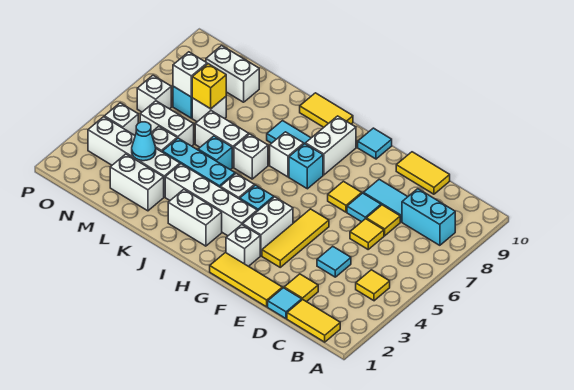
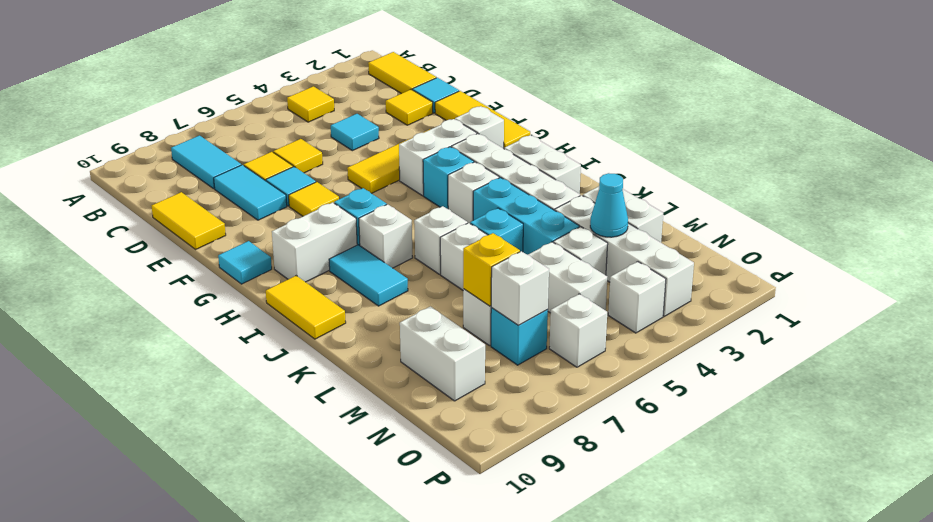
cyan 1x2 brick [402,189,455,245] -> cyan 1x2 tile [171,136,241,189]

